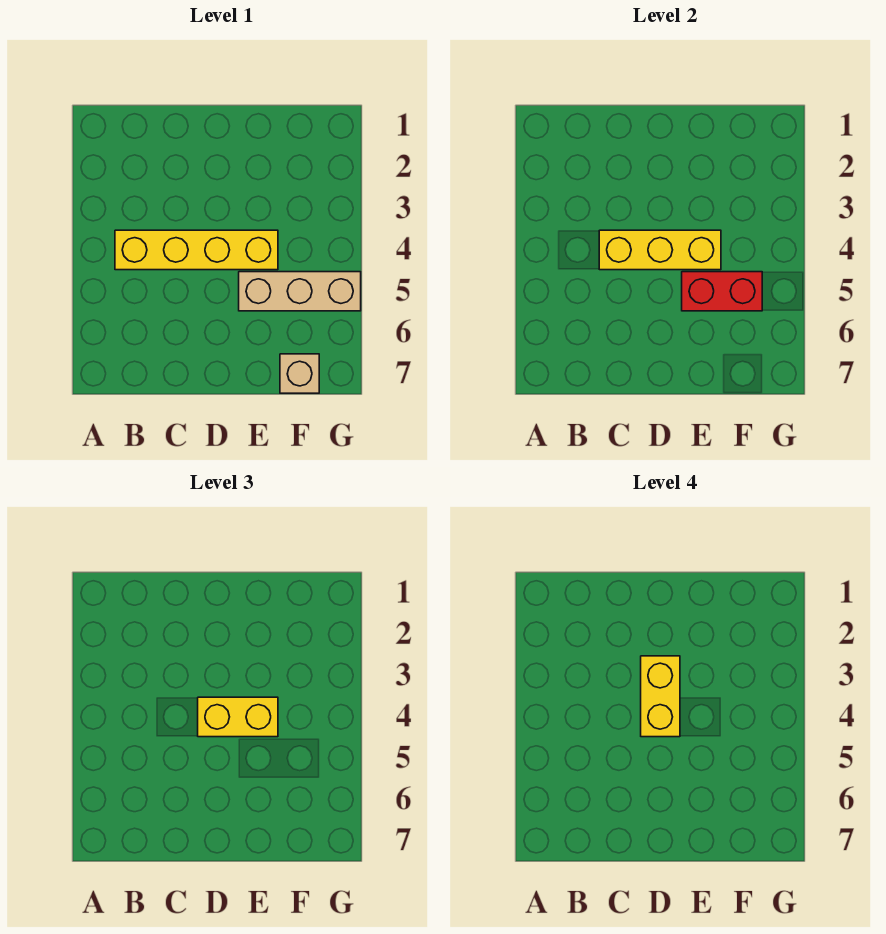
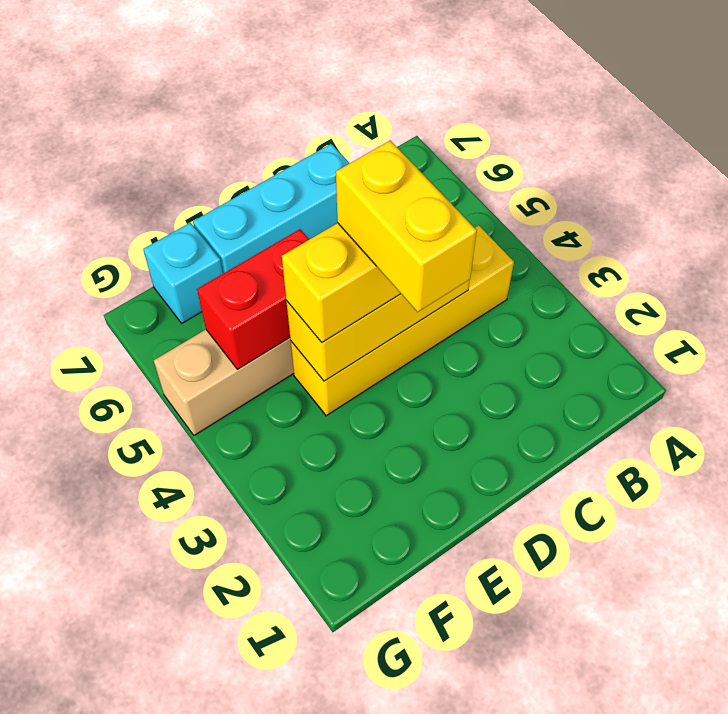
none -> cyan 1x3 brick [193,144,350,273]
tan 1x1 brick [280,354,319,393] -> cyan 1x1 brick [143,223,223,323]

